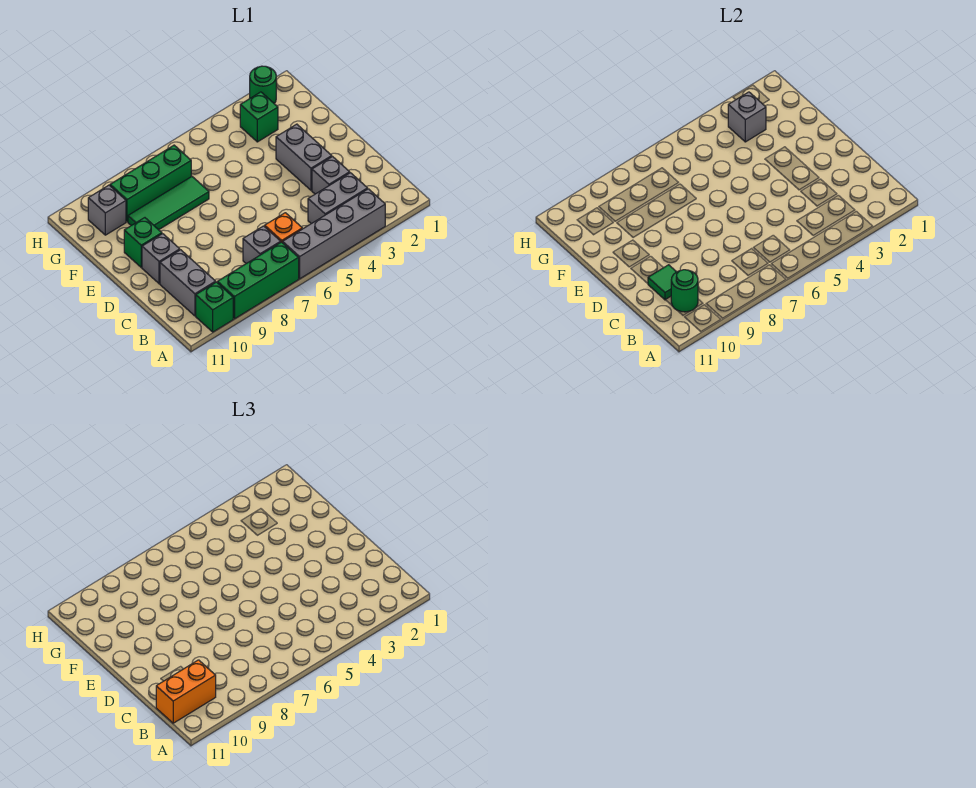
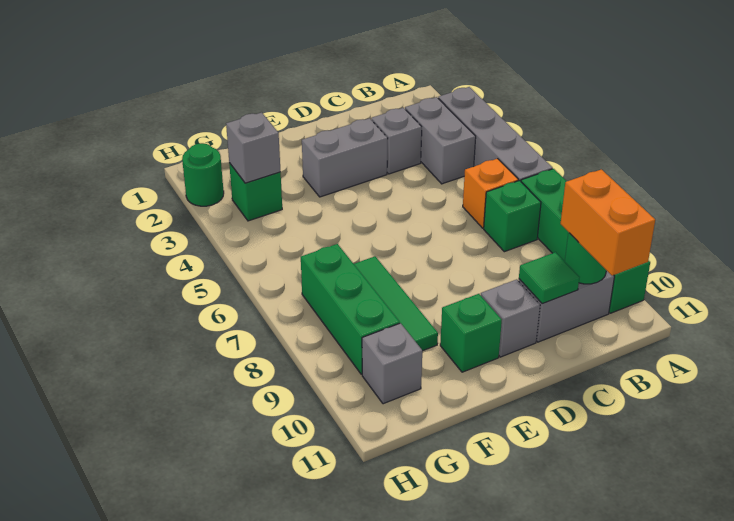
grey 1x1 brick [243,226,281,264] -> green 1x1 brick [484,181,541,252]

